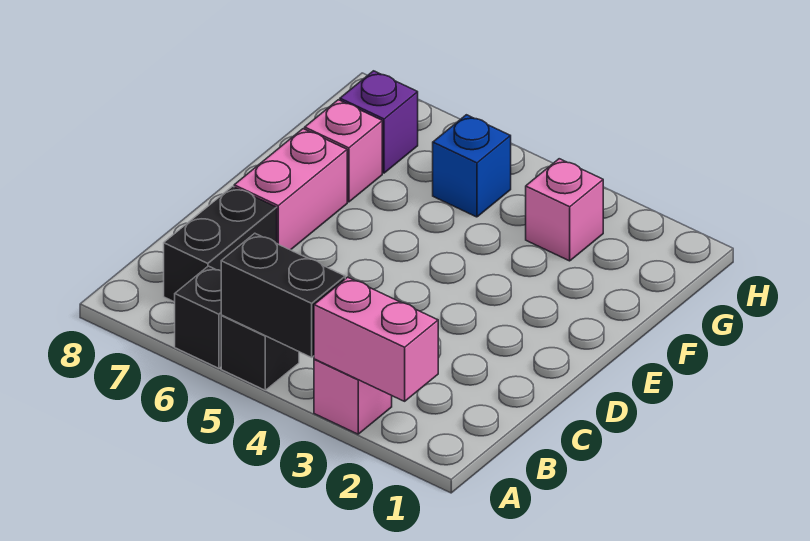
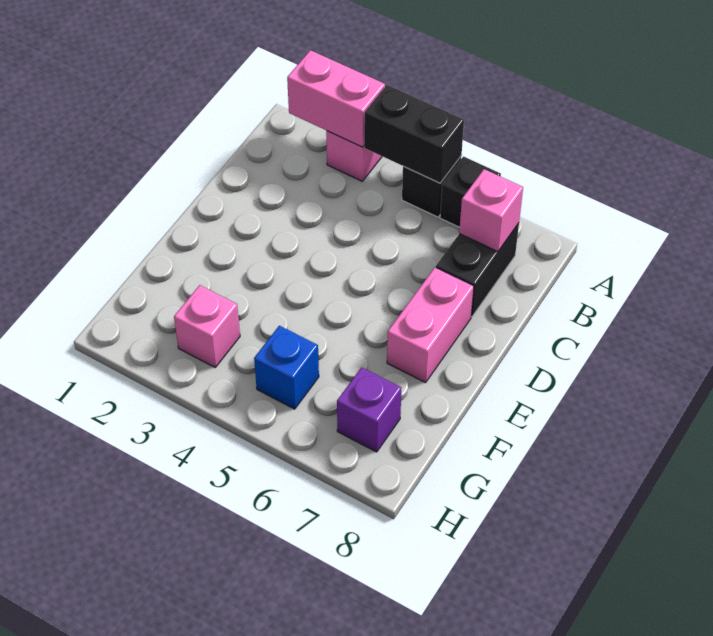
pink 1x1 brick [305,100,382,202] -> pink 1x1 brick moved to [459,169,523,252]

